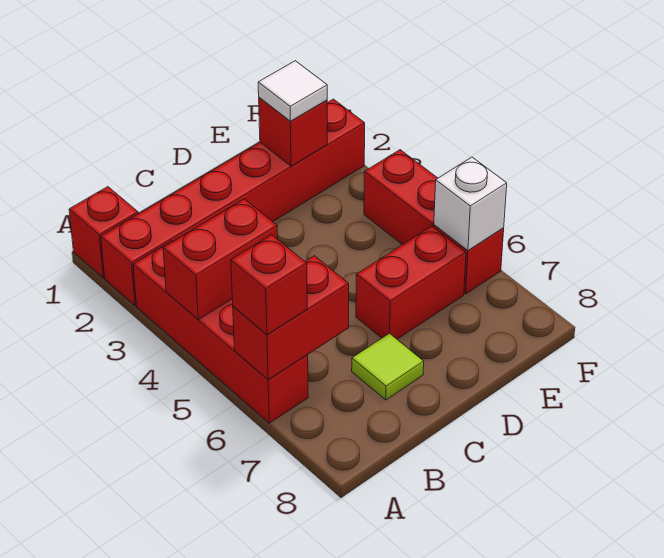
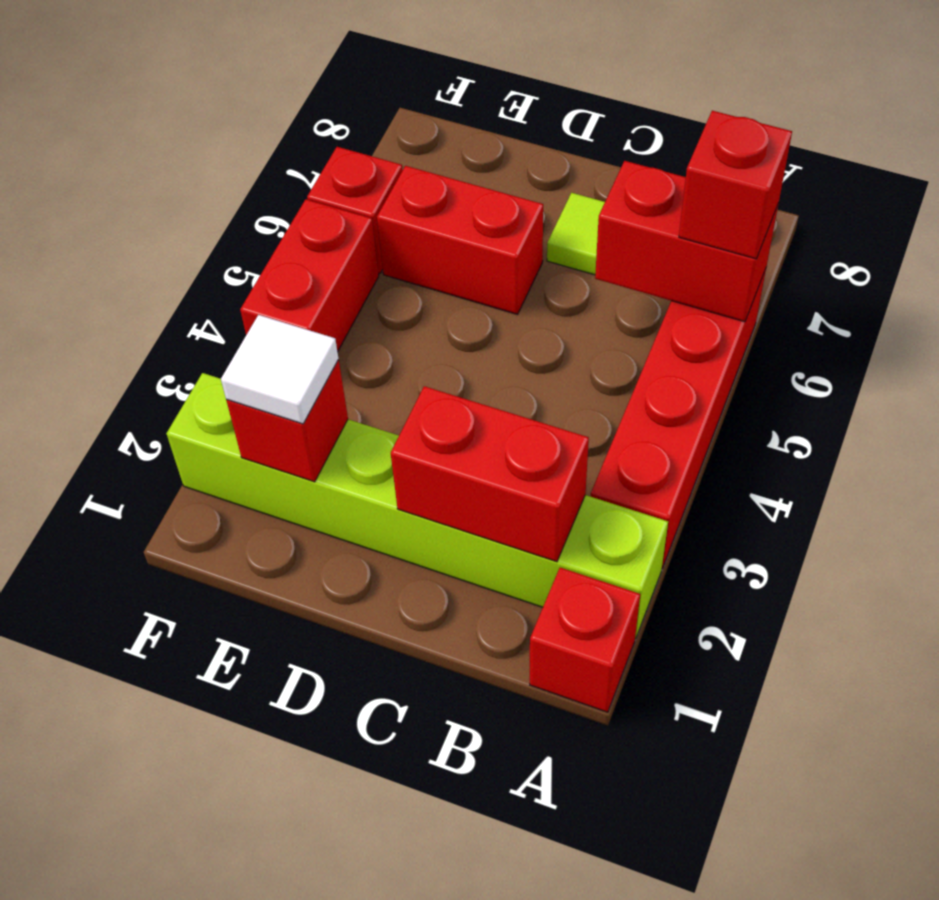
red 1x6 brick [101,99,365,306] -> lime 1x6 brick [166,373,668,639]
red 1x2 brick [163,199,278,320] -> red 1x2 brick moved to [391,386,589,562]
white 1x1 brick [434,157,507,251] -> none

